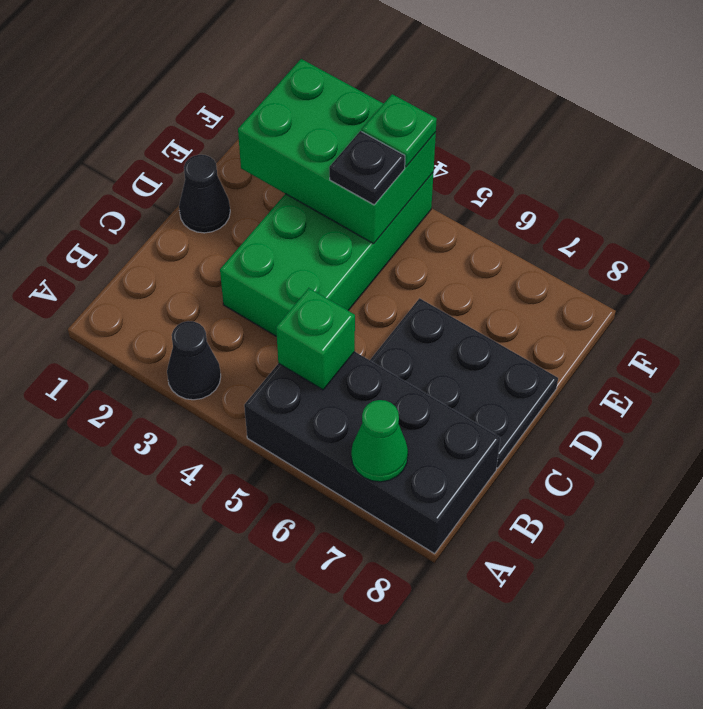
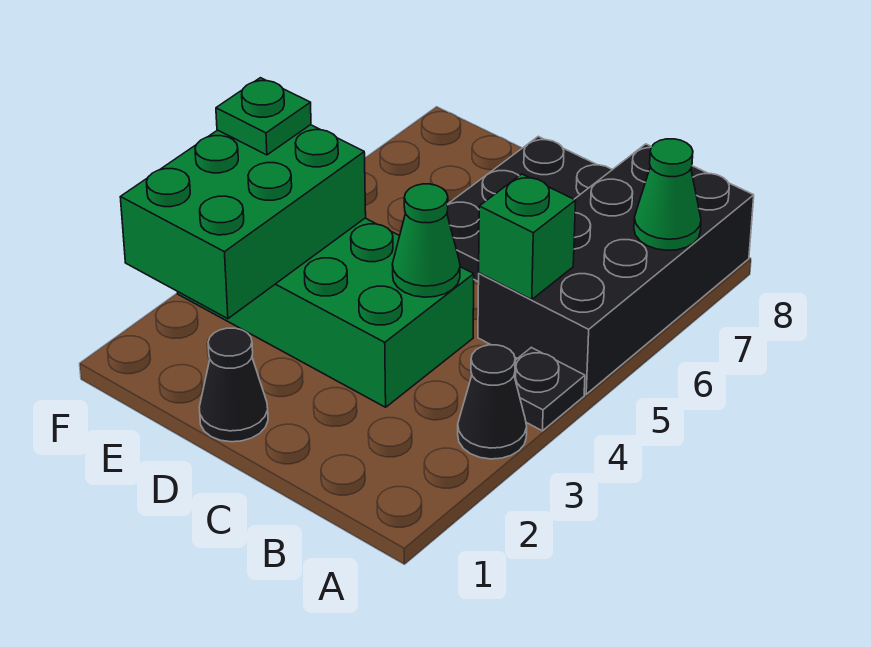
none -> green 1x1 cone [392,184,460,297]
black 1x1 plate [329,131,405,205] -> black 1x1 plate moved to [514,347,585,431]

